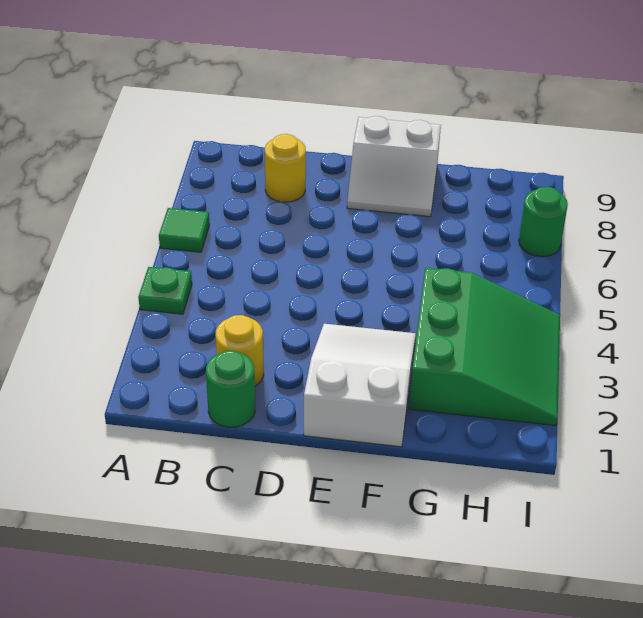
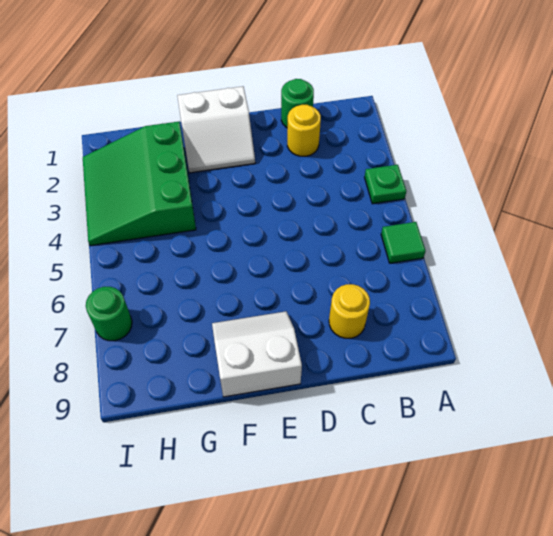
white 2x3 slope [304,324,416,447] -> white 2x2 slope [177,86,255,173]

